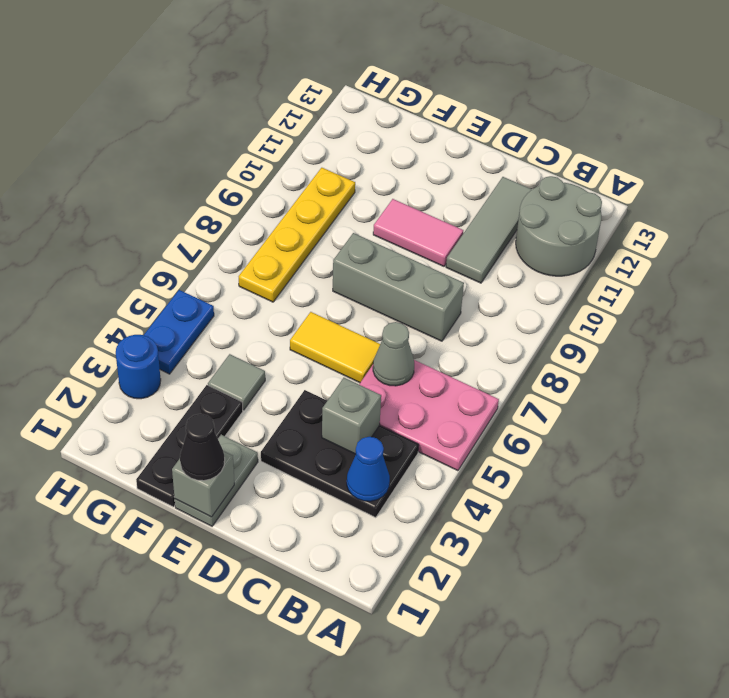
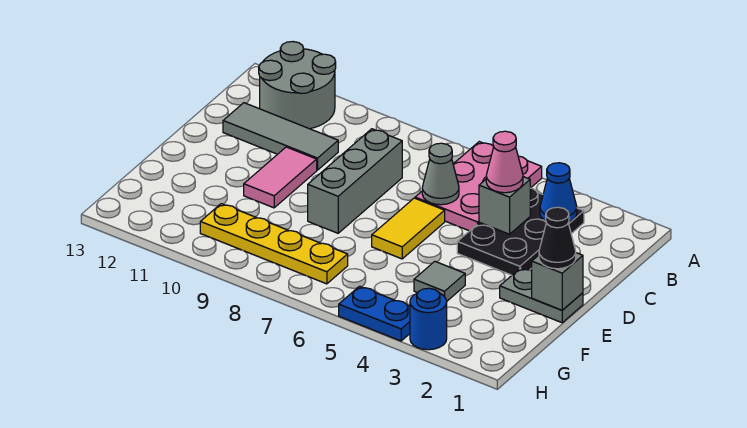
none -> pink 1x1 cone [486,131,523,193]
black 1x3 plate [136,385,243,507] -> none

